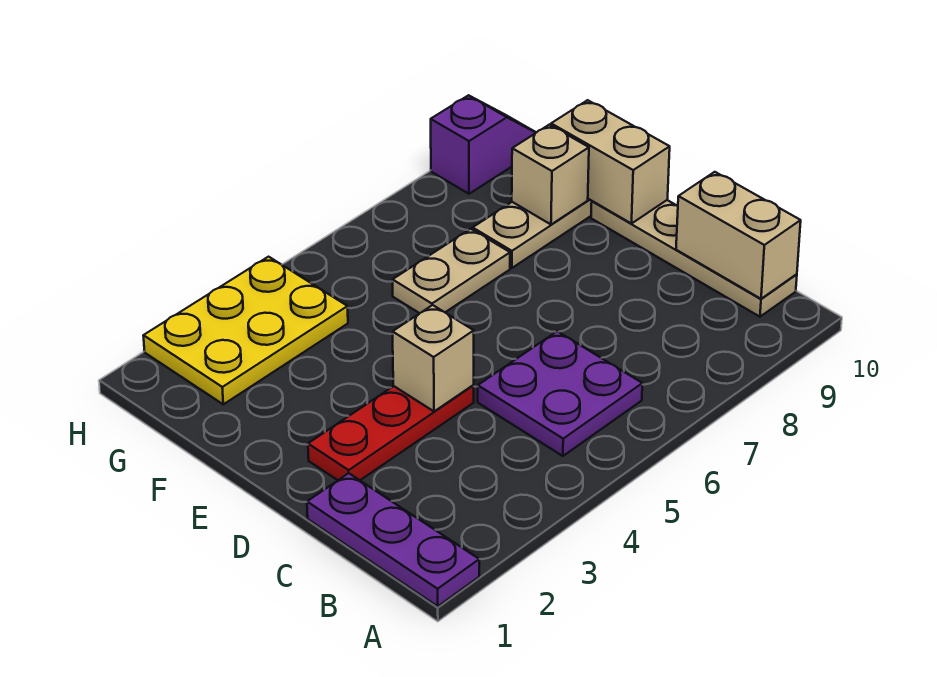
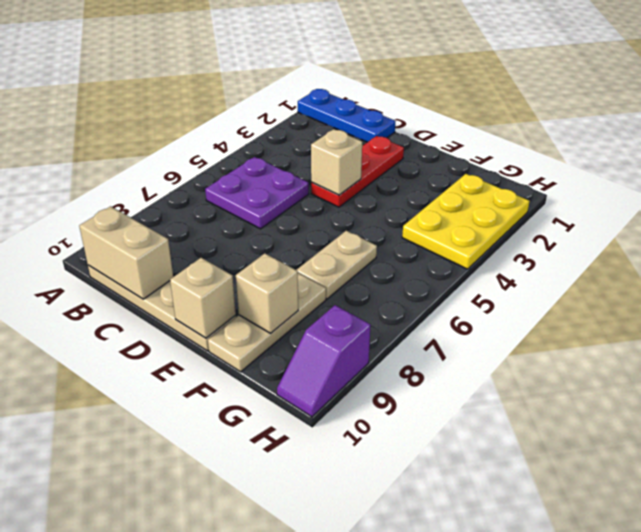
purple 1x3 plate [307,473,479,606] -> blue 1x3 plate [298,89,396,142]
tan 1x2 brick [551,100,670,224] -> tan 1x1 brick [170,258,236,338]

